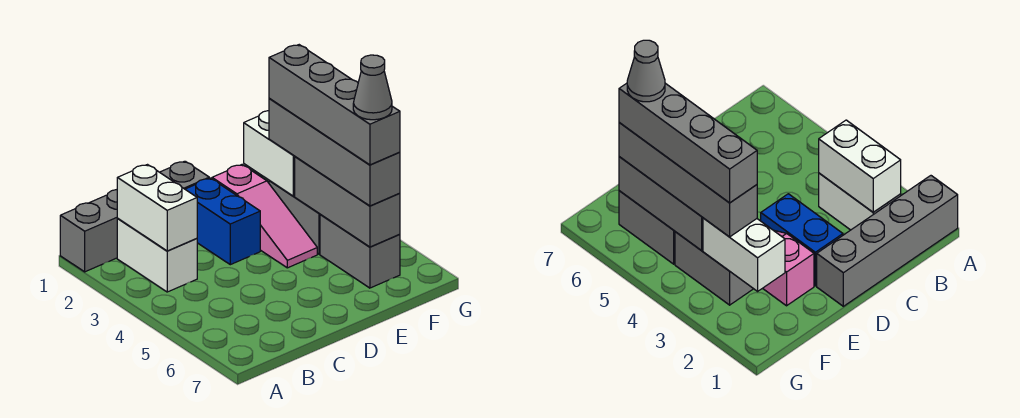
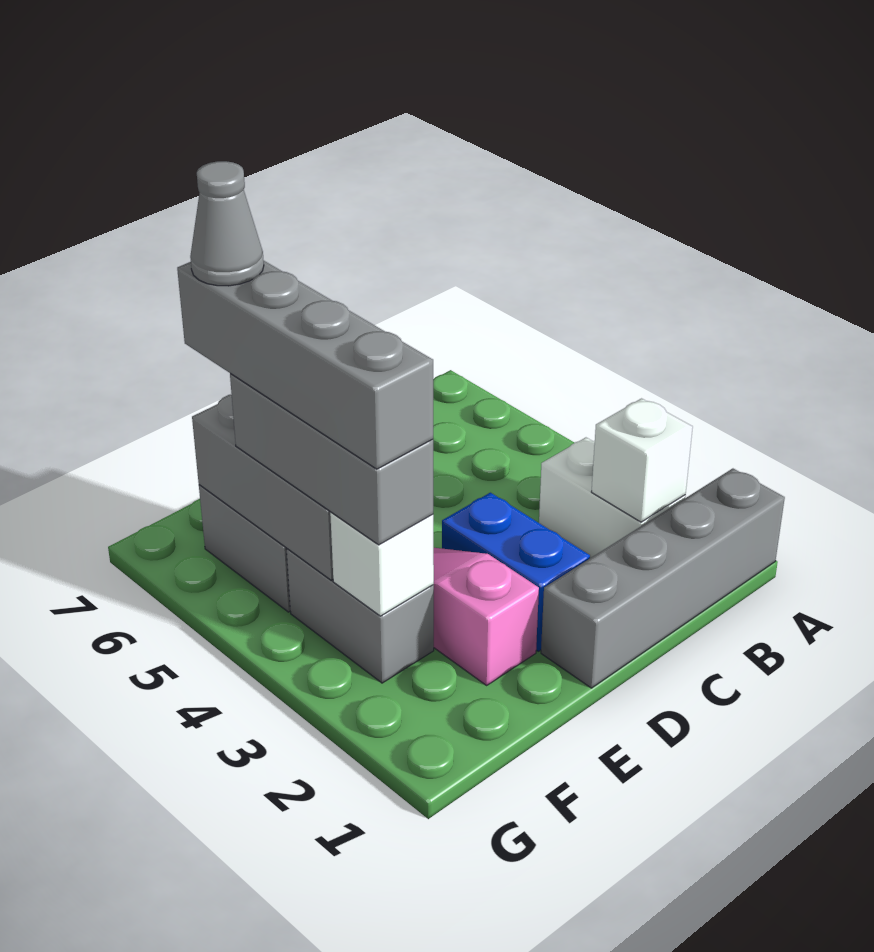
white 1x2 brick [117,165,197,251] -> white 1x1 brick [592,399,693,522]
white 1x2 brick [244,111,295,196] -> white 1x1 brick [330,512,434,616]
grey 1x4 brick [269,98,400,206] -> grey 1x3 brick [230,373,433,545]

